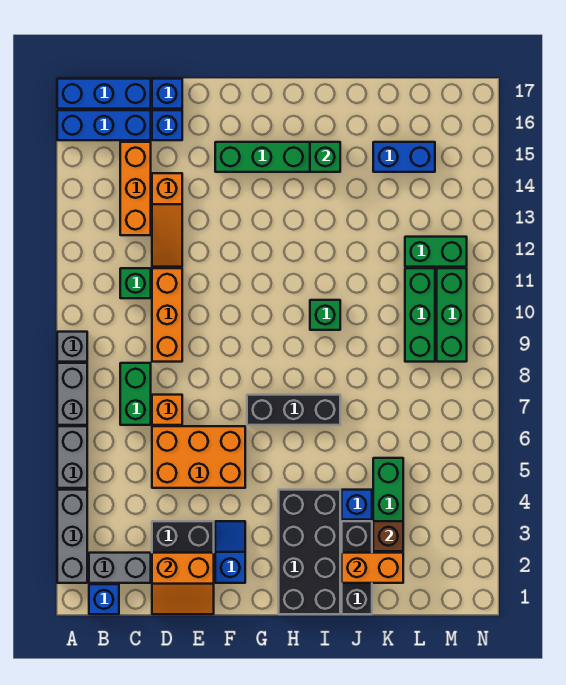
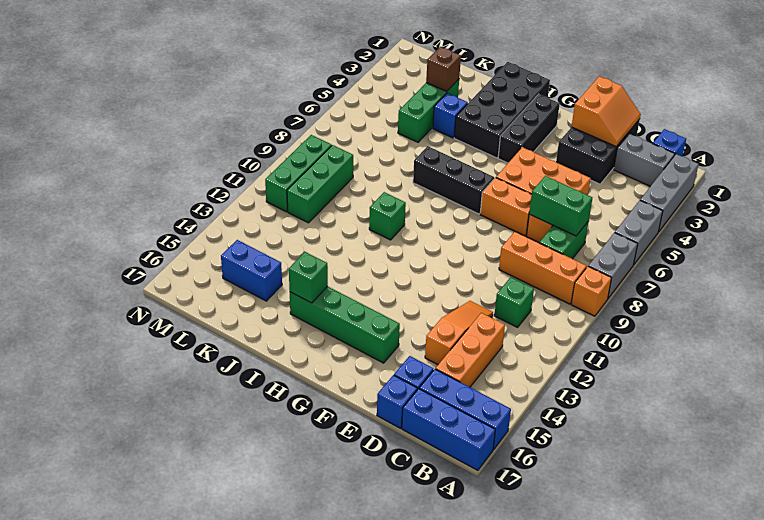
grey 1x1 brick [57,332,87,362] -> orange 1x1 brick [571,267,611,316]
orange 2x2 slope [152,553,214,614] -> orange 2x2 slope turned to [572,76,641,147]
orange 1x3 brick [152,268,182,362] -> orange 1x3 brick turned to [499,232,587,304]
blue 1x2 slope [215,521,245,583] -> none
black 1x3 brick [342,521,372,614] -> black 1x3 brick moved to [498,94,560,163]
orange 1x2 brick [342,553,403,583] -> orange 1x2 brick moved to [480,178,532,236]
green 1x2 brick [405,237,467,267] -> green 1x2 brick moved to [529,176,592,236]

